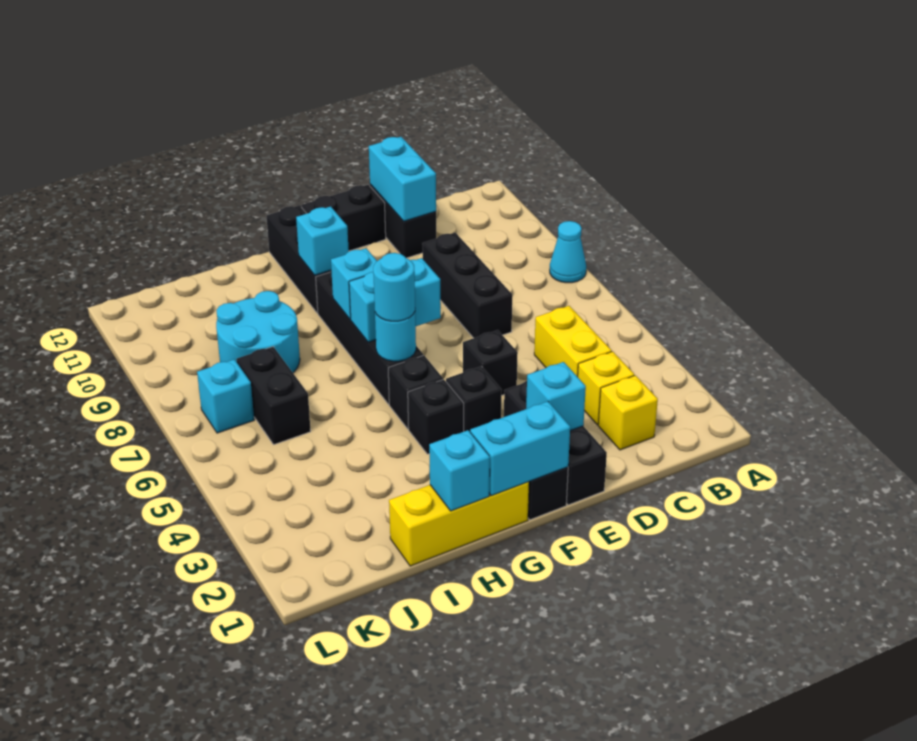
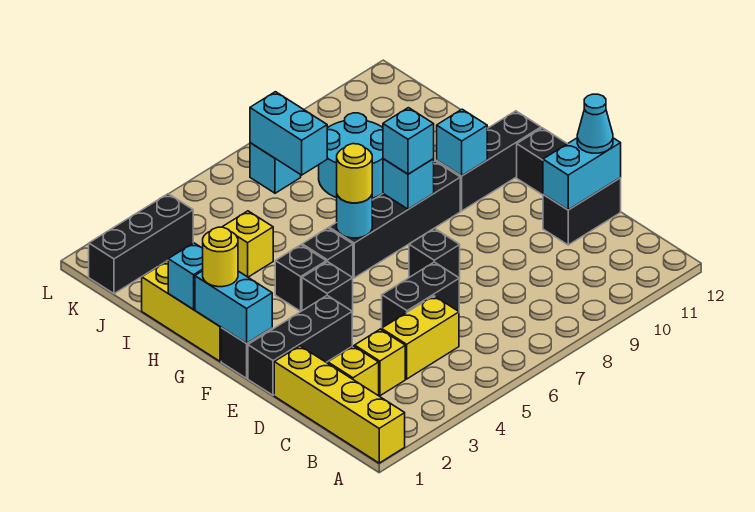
none -> yellow 1x4 brick [274,346,405,463]
cyan 1x1 cone [550,221,586,283] -> cyan 1x1 cone moved to [577,94,613,153]
black 1x3 brick [422,233,512,338] -> black 1x3 brick moved to [89,194,193,294]
cyan 1x1 brick [526,362,586,431] -> cyan 1x1 brick moved to [383,108,434,174]
black 1x1 brick [463,330,518,396] -> black 1x1 brick moved to [409,228,460,279]
cyan 1x2 brick [349,258,441,342] -> cyan 1x2 brick moved to [250,92,327,175]
none -> yellow 1x1 round brick [203,227,238,287]
cyan 1x1 round brick [373,253,415,321] -> yellow 1x1 round brick [337,144,372,203]
none -> yellow 1x1 brick [223,211,273,277]
black 1x2 brick [236,347,311,445] -> black 1x2 brick moved to [382,262,459,328]

